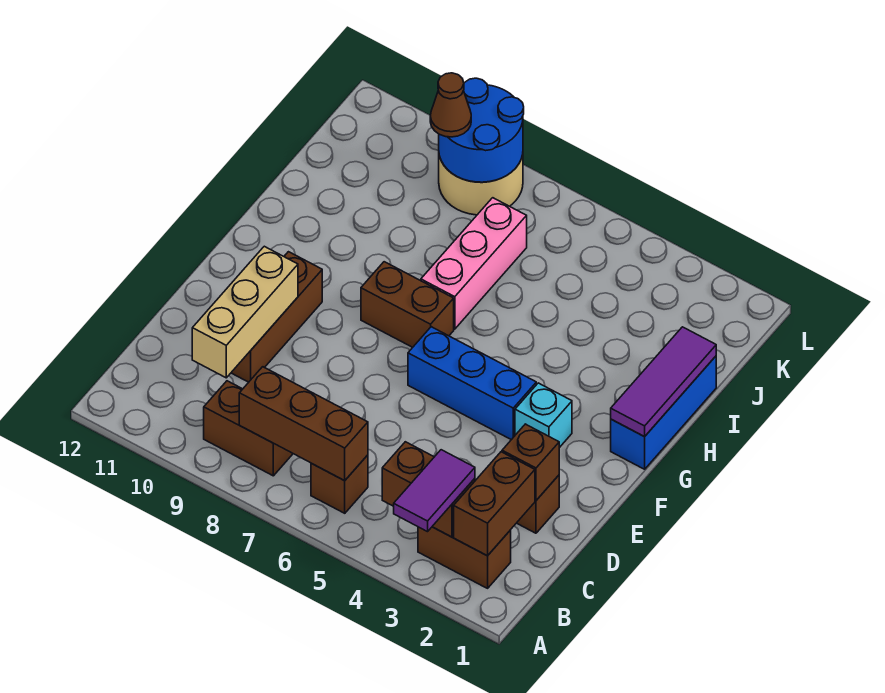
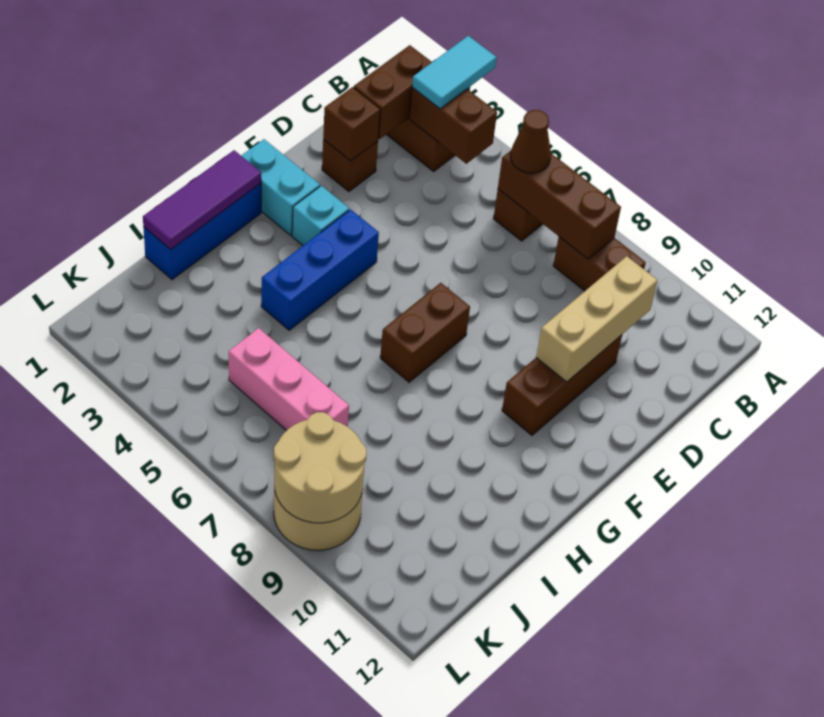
purple 1x2 tile [394,450,475,532] -> cyan 1x2 tile [412,36,496,109]
none -> cyan 1x2 brick [241,139,320,235]
blue 1x3 brick [408,327,536,440] -> blue 1x3 brick turned to [261,209,379,330]
brown 1x2 brick [361,262,454,347] -> brown 1x2 brick turned to [380,283,470,382]
pink 1x3 brick [421,198,527,329] -> pink 1x3 brick turned to [229,328,349,430]
blue 2x2 round brick [439,78,524,182] -> tan 2x2 round brick [274,412,366,523]
brown 1x1 cone [430,73,471,137] -> brown 1x1 cone moved to [511,110,551,173]

